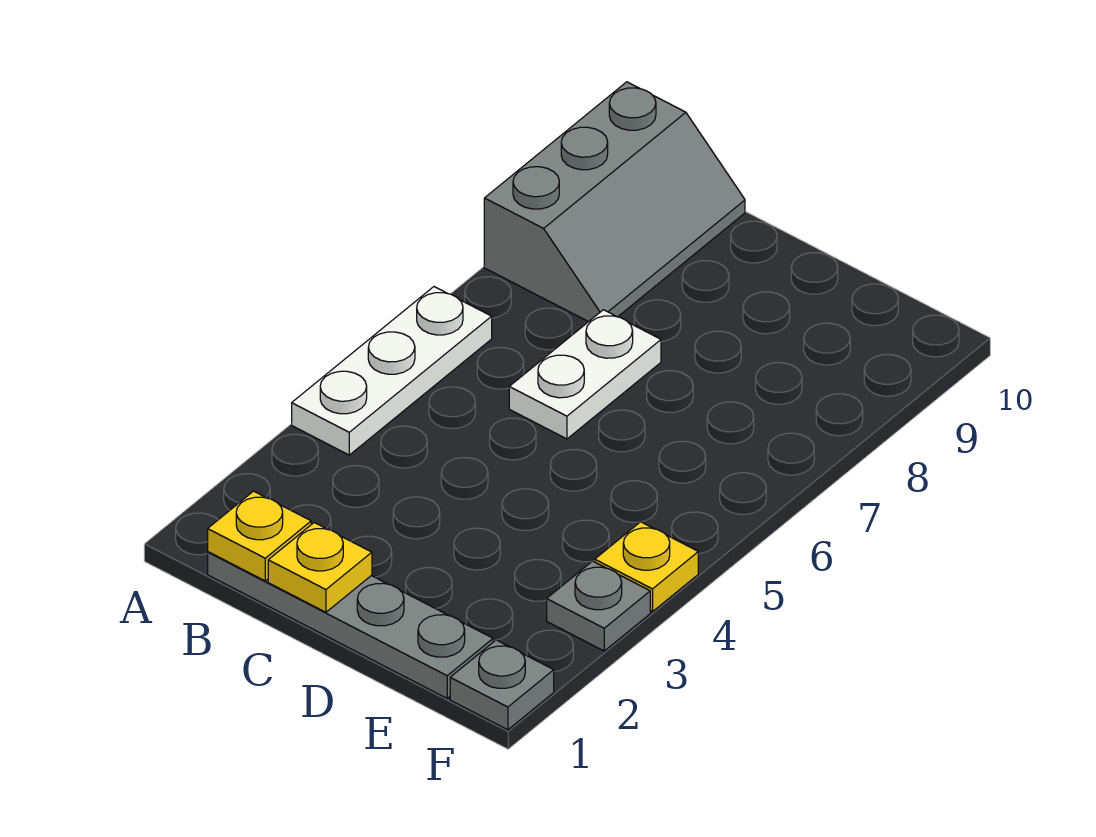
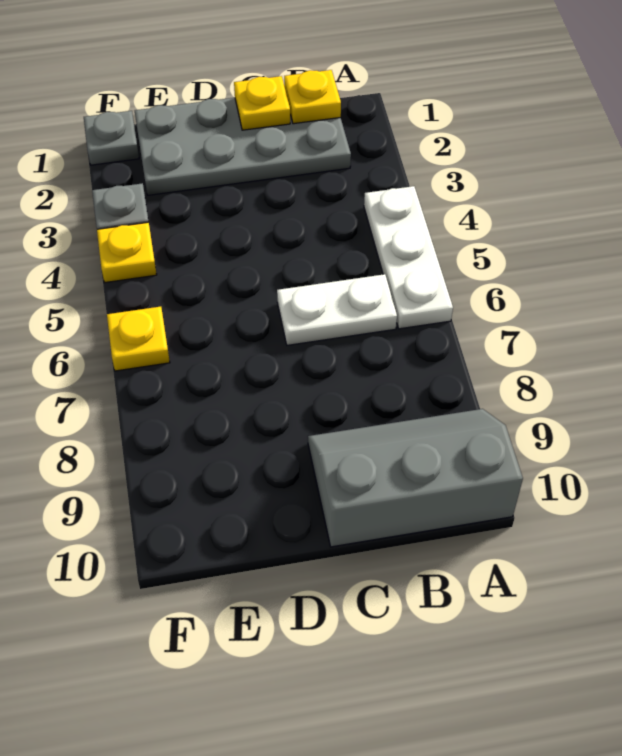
grey 2x3 slope [484,82,745,322] -> grey 2x3 slope turned to [308,409,523,547]
grey 1x4 plate [208,552,493,698] -> grey 2x4 plate [135,98,351,195]
white 1x2 plate [509,310,661,439] -> white 1x2 plate turned to [277,274,397,345]
none -> yellow 1x1 plate [107,307,170,371]

